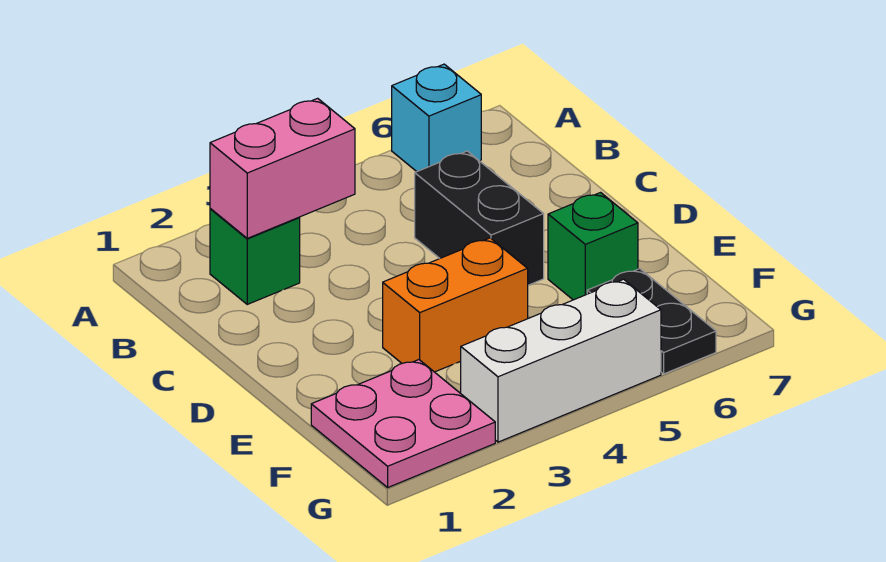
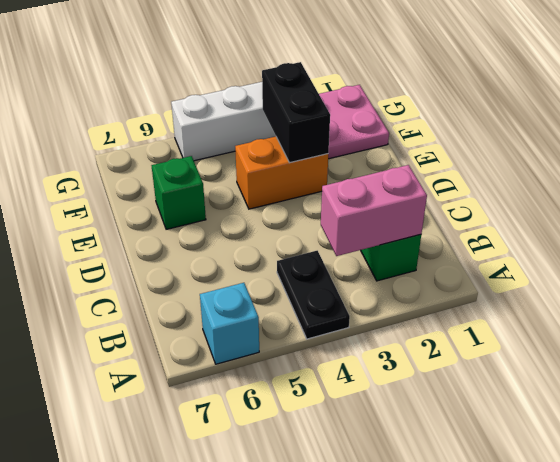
black 1x2 brick [415,151,544,285] -> black 1x2 brick moved to [262,62,330,163]
black 1x2 plate [587,269,716,374] -> black 1x2 plate moved to [277,251,350,339]

